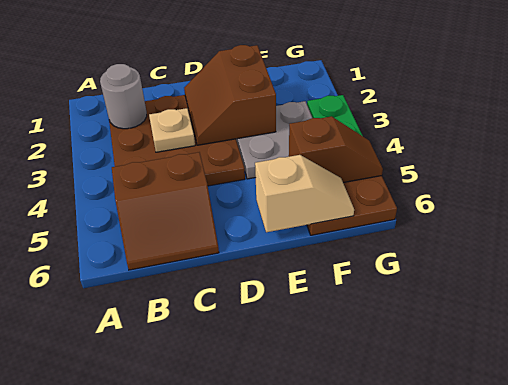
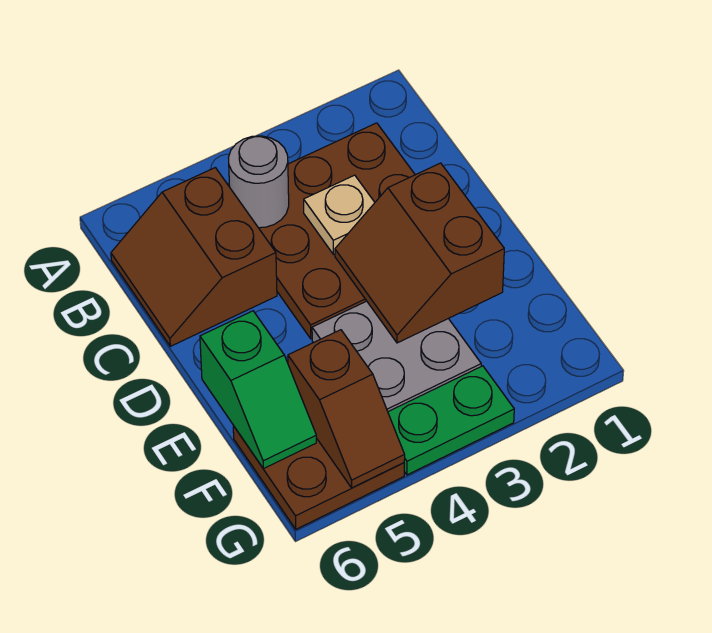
grey 1x1 round brick [100,64,147,129] -> grey 1x1 round brick moved to [229,136,289,228]
brown 2x2 slope [184,45,276,145] -> brown 2x2 slope turned to [335,163,504,343]
tan 1x2 slope [255,155,354,232] -> green 1x2 slope [200,311,316,469]

